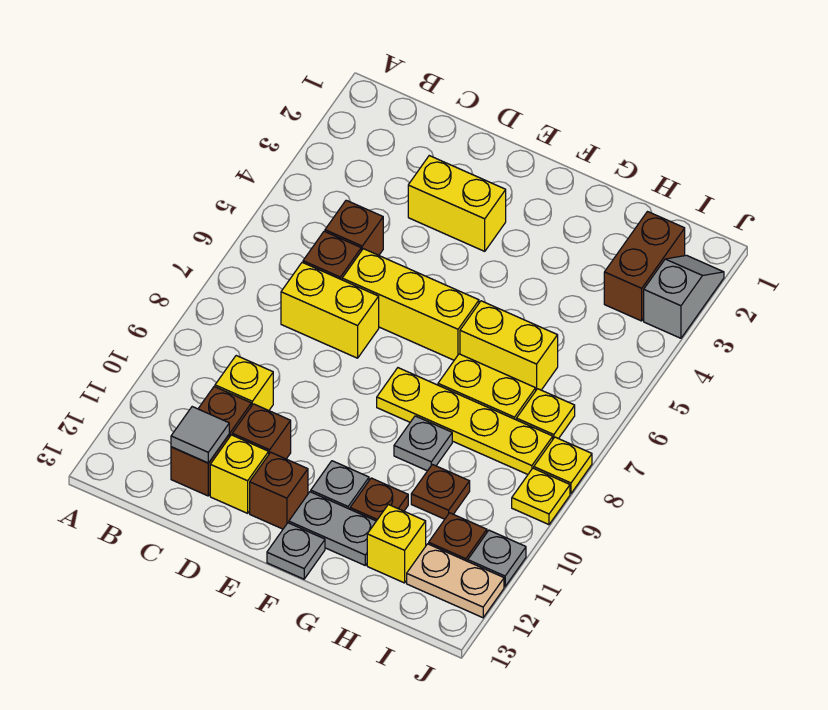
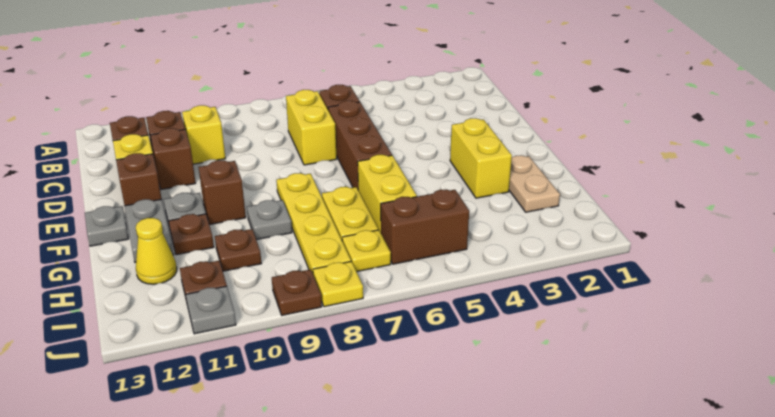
brown 1x1 brick [325,200,383,255] -> brown 1x1 brick moved to [199,160,246,225]
grey 1x1 tile [171,407,229,463] -> none
yellow 1x2 brick [408,156,506,251] -> yellow 1x2 brick moved to [450,118,512,198]
yellow 1x3 brick [342,249,479,360] -> brown 1x3 brick [328,101,392,189]
yellow 1x1 brick [367,504,426,583] -> yellow 1x1 cone [136,218,177,284]
brown 1x2 brick [604,212,685,321] -> brown 1x2 brick moved to [381,189,469,264]
tan 1x2 plate [407,544,504,618] -> tan 1x2 plate moved to [509,155,560,212]
grey 1x2 slope [644,255,724,338] -> none
yellow 1x1 plate [512,468,570,525] -> brown 1x1 plate [272,269,322,315]

